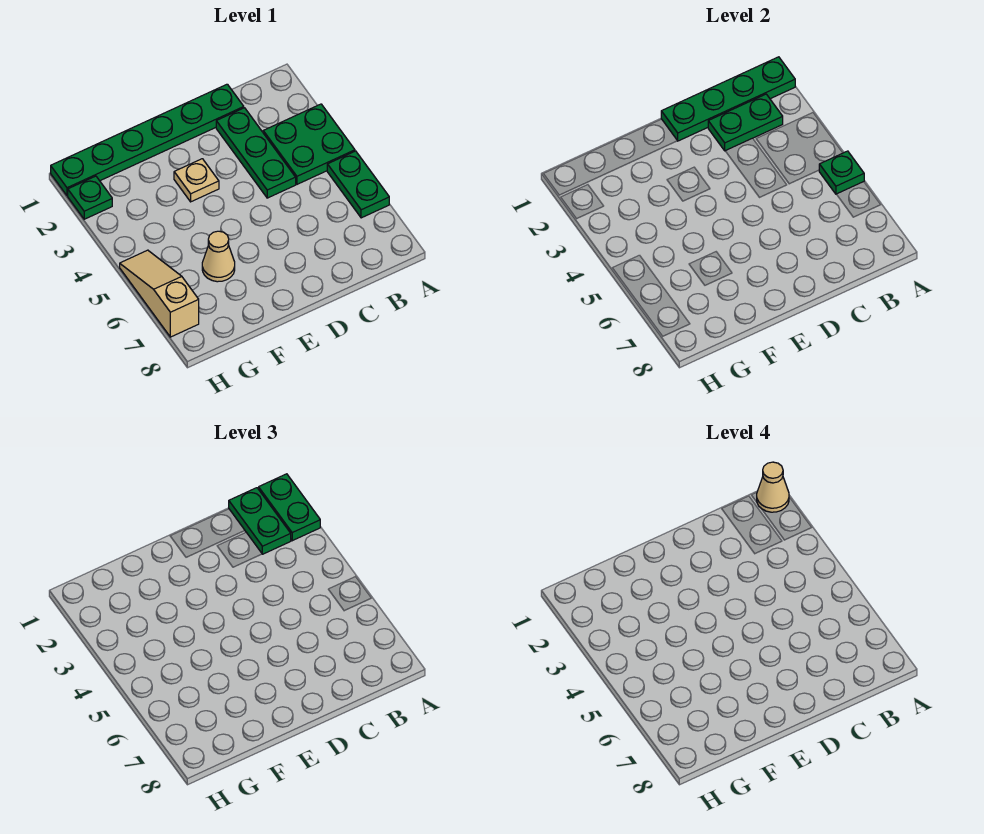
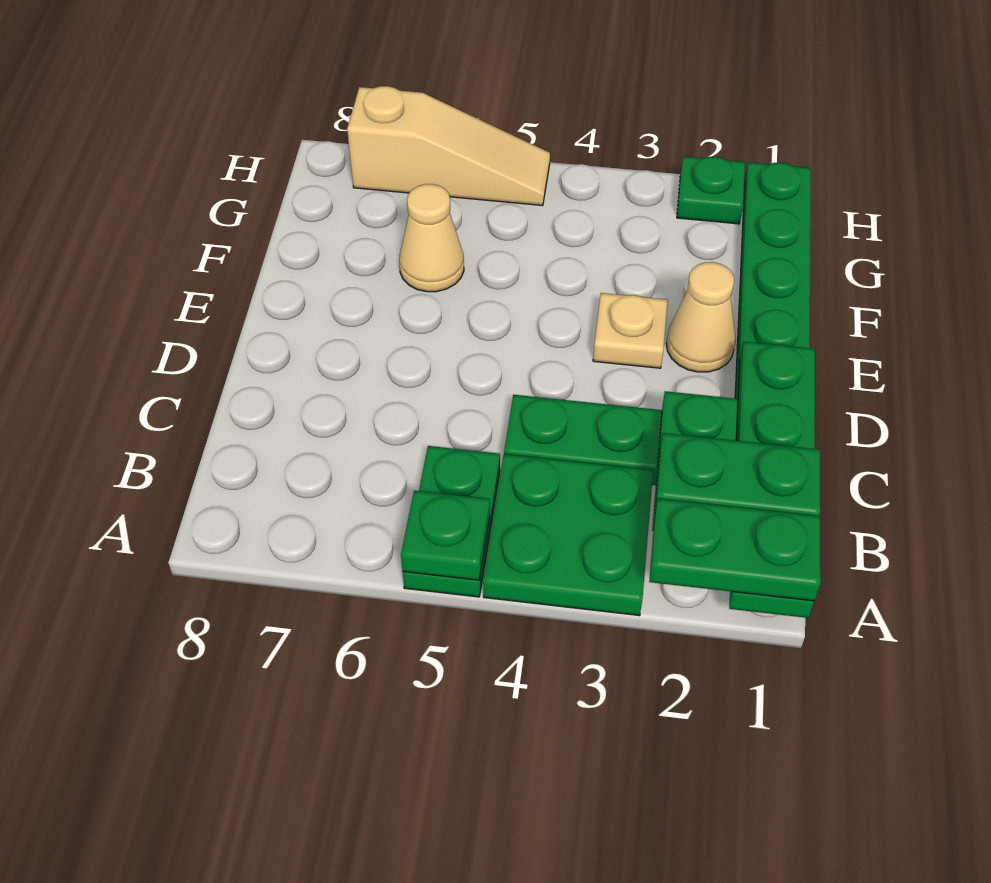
tan 1x1 cone [757,462,789,512] -> tan 1x1 cone moved to [666,262,736,372]
green 1x2 plate [327,151,389,218] -> green 1x2 plate turned to [403,446,500,597]

